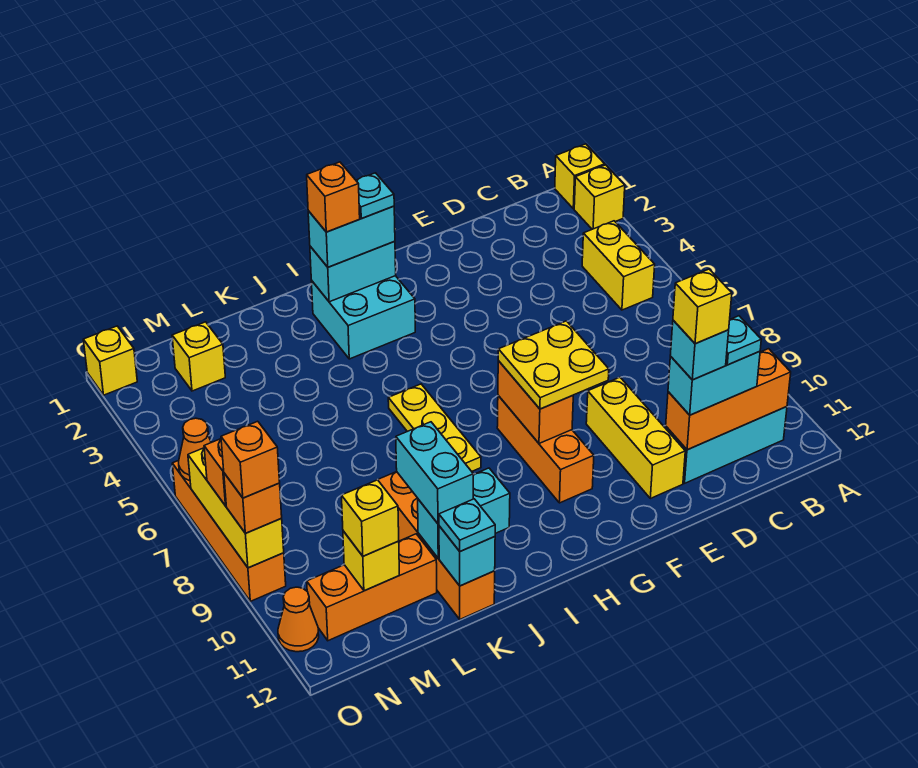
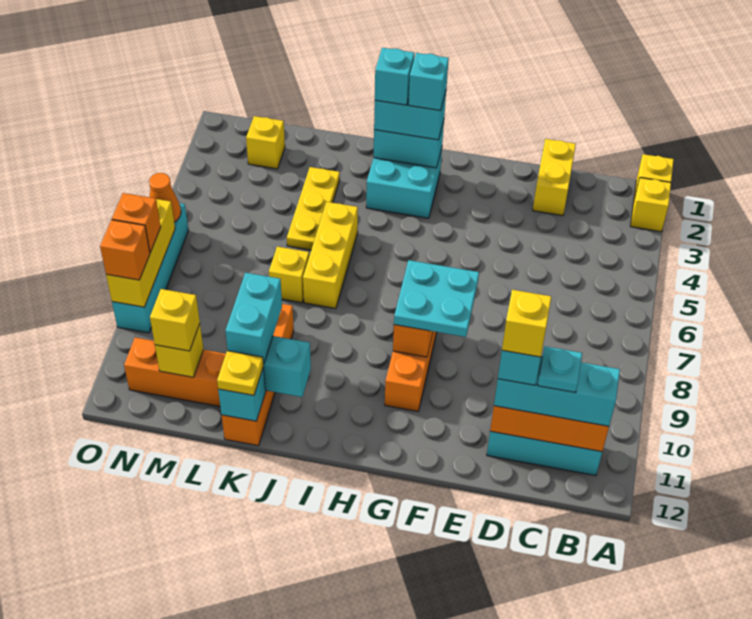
yellow 1x2 brick [582,221,655,310] -> yellow 1x2 brick moved to [533,139,576,216]
cyan 1x2 brick [668,351,760,415] -> cyan 1x3 brick [494,355,620,426]
yellow 1x3 brick [586,377,685,498] -> yellow 1x3 brick moved to [303,202,358,309]
yellow 2x2 plate [498,321,609,409] -> cyan 2x2 plate [394,260,479,337]
cyan 1x1 plate [356,173,394,218] -> cyan 1x1 brick [408,53,449,111]
orange 1x1 brick [307,162,360,232] -> cyan 1x1 brick [375,48,414,105]
yellow 1x3 plate [388,384,481,471] -> yellow 1x3 plate moved to [287,167,340,250]
cyan 1x1 plate [439,499,495,551] -> yellow 1x1 plate [217,351,264,395]
yellow 1x1 brick [83,326,137,395] -> yellow 1x1 brick moved to [269,247,309,303]
orange 1x4 brick [172,461,286,601] -> cyan 1x4 brick [112,203,188,333]
orange 1x1 brick [221,421,280,498] -> none
orange 1x1 cone [278,587,319,652] -> none

